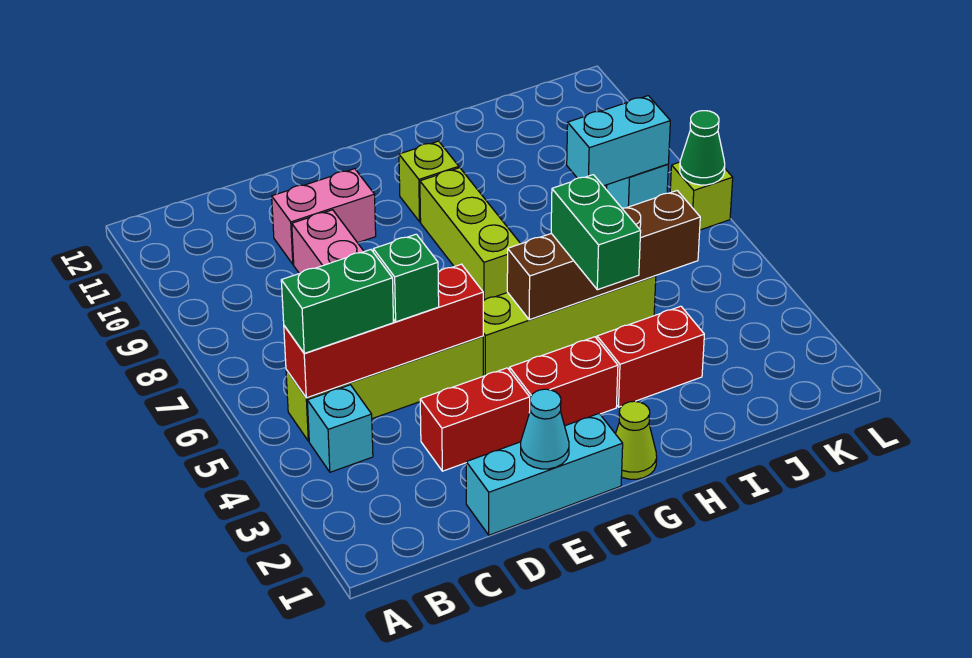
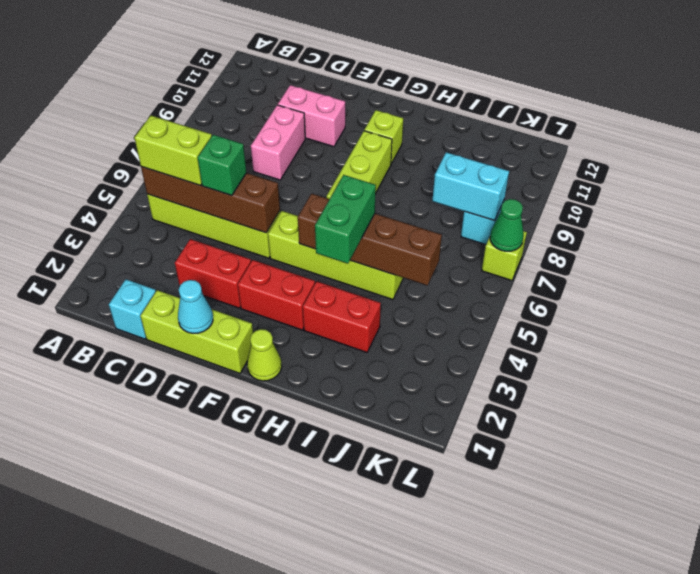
cyan 1x1 brick [307,385,373,472] -> cyan 1x1 brick moved to [109,279,156,339]
red 1x4 brick [284,264,483,398] -> brown 1x4 brick [141,167,280,233]
green 1x2 brick [281,250,394,353] -> lime 1x2 brick [134,116,212,185]
cyan 1x3 brick [466,414,623,535] -> lime 1x3 brick [140,290,253,373]

